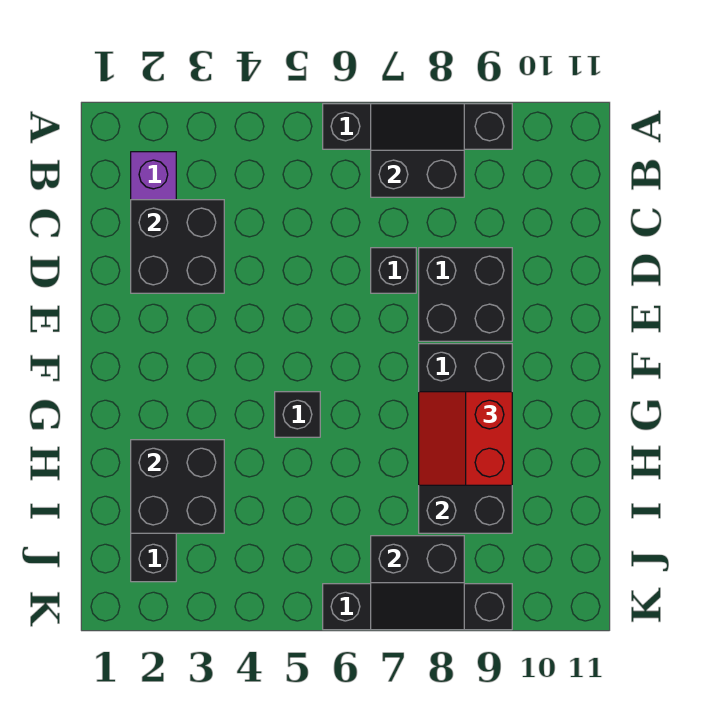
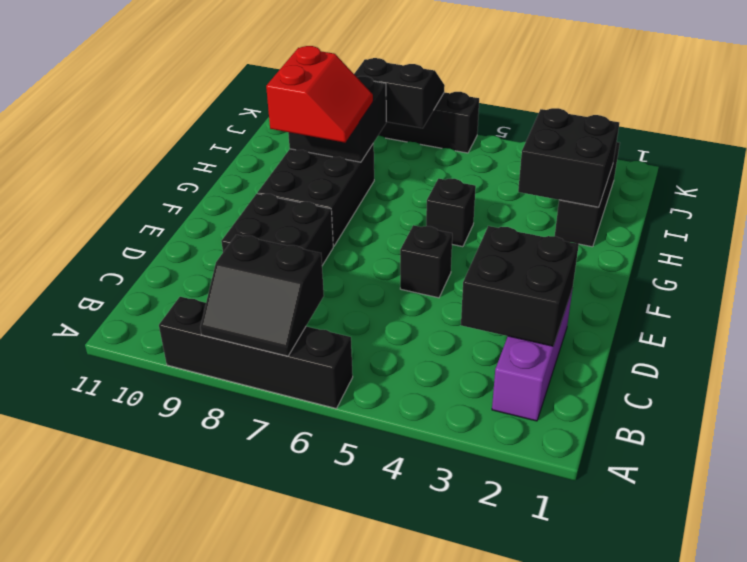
black 1x1 brick [371,248,416,293] -> black 1x1 brick moved to [400,225,452,298]

